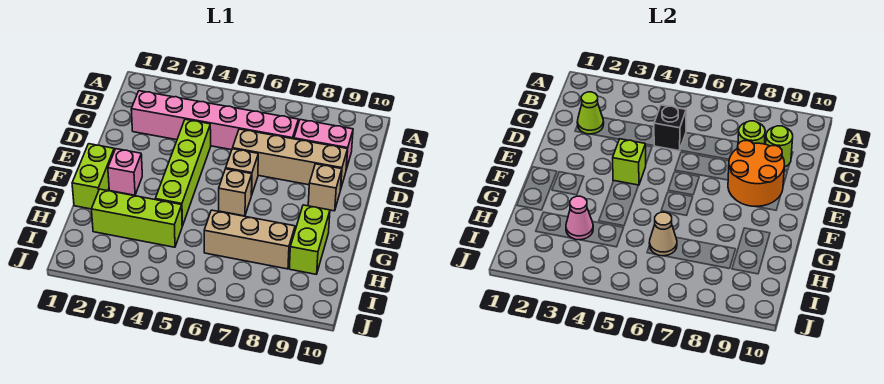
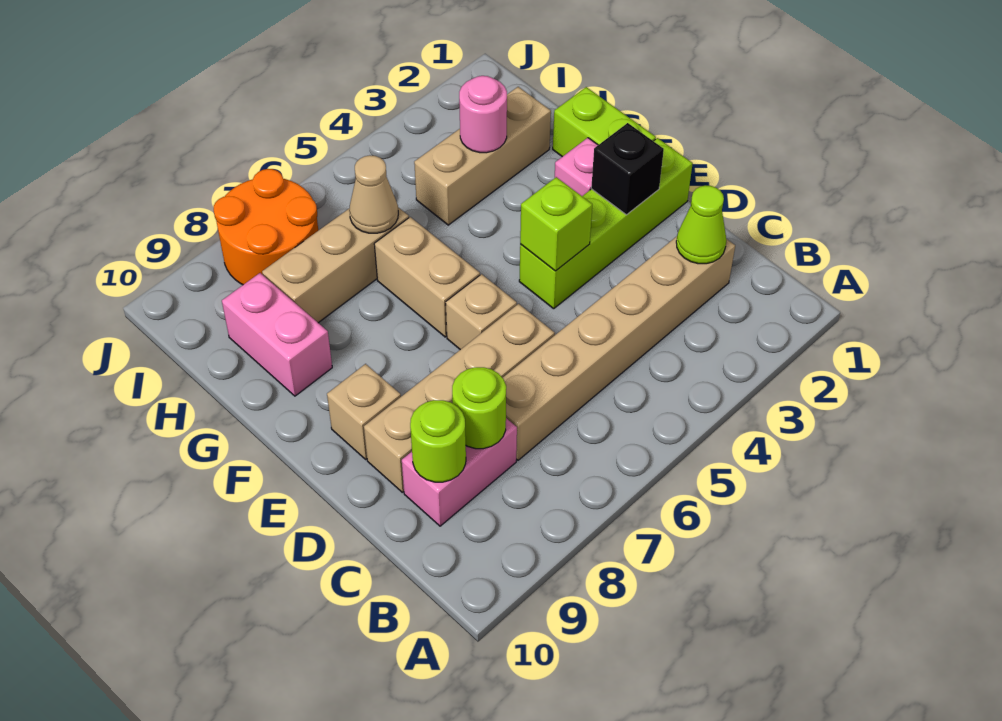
pink 1x6 brick [131,91,298,150] -> tan 1x6 brick [503,236,735,460]
black 1x1 brick [654,105,686,151] -> black 1x1 brick moved to [591,123,664,215]
lime 1x4 brick [155,119,211,226] -> lime 1x4 brick turned to [519,138,693,309]
orange 2x2 round brick [728,141,785,206] -> orange 2x2 round brick moved to [214,169,318,285]
tan 1x1 brick [219,169,252,216] -> tan 1x2 brick [374,217,480,337]
lime 1x2 brick [289,205,330,274] -> pink 1x2 brick [222,273,332,396]
lime 1x3 brick [91,189,182,247] -> tan 1x3 brick [414,87,551,225]
pink 1x1 cone [566,196,593,240] -> pink 1x1 round brick [459,76,507,153]

